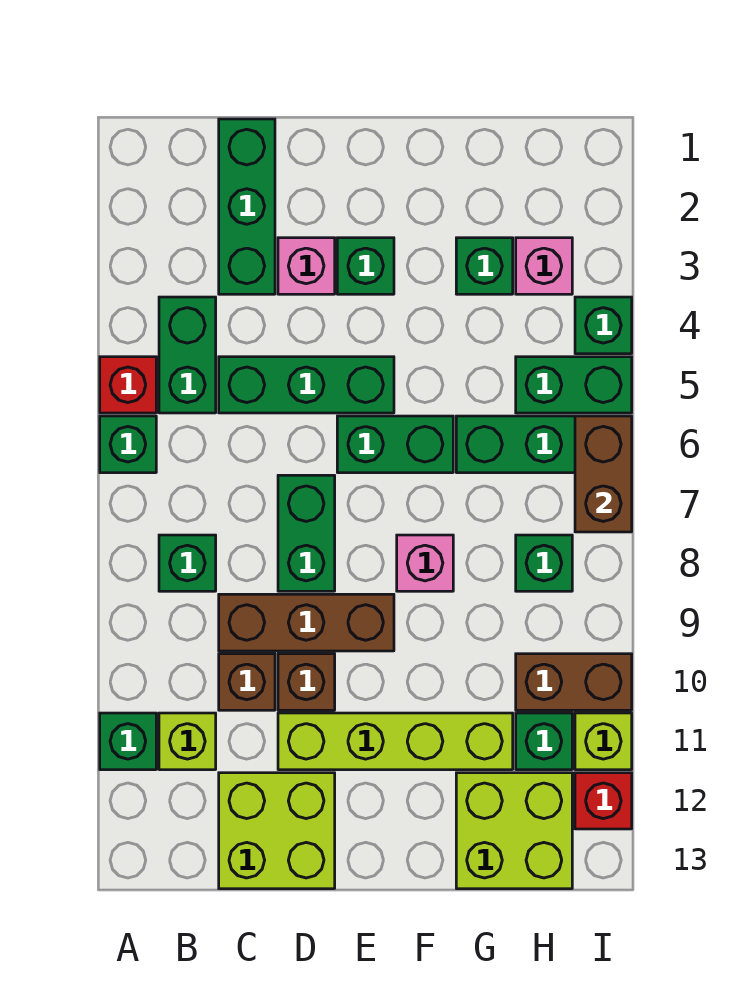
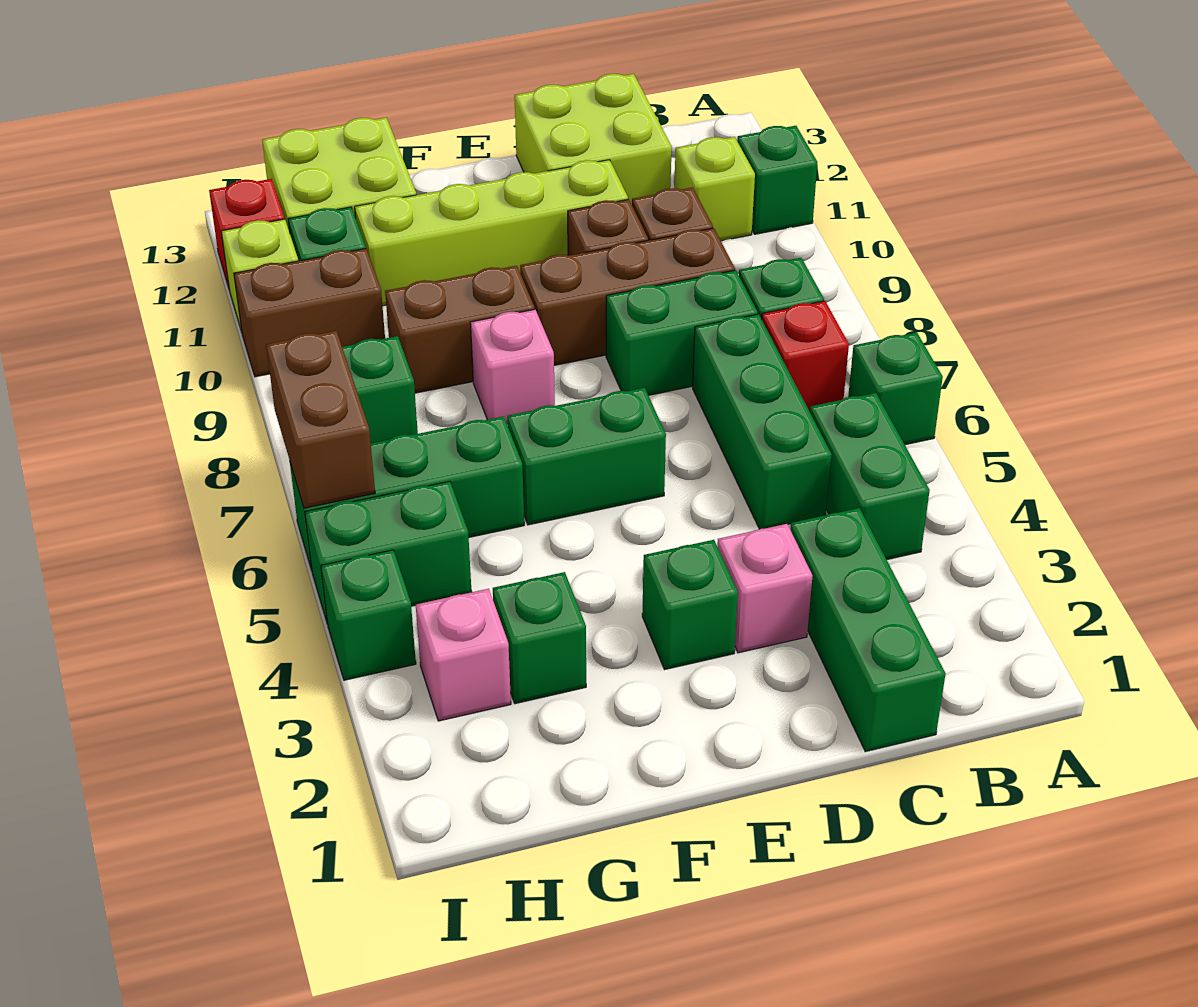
red 1x1 brick [100,357,156,413] -> red 1x1 brick moved to [762,301,849,412]
green 1x3 brick [219,357,394,413] -> green 1x3 brick turned to [693,314,832,529]
green 1x2 brick [278,475,335,591] -> green 1x2 brick turned to [606,270,758,395]
none -> brown 1x2 brick [385,266,535,393]

